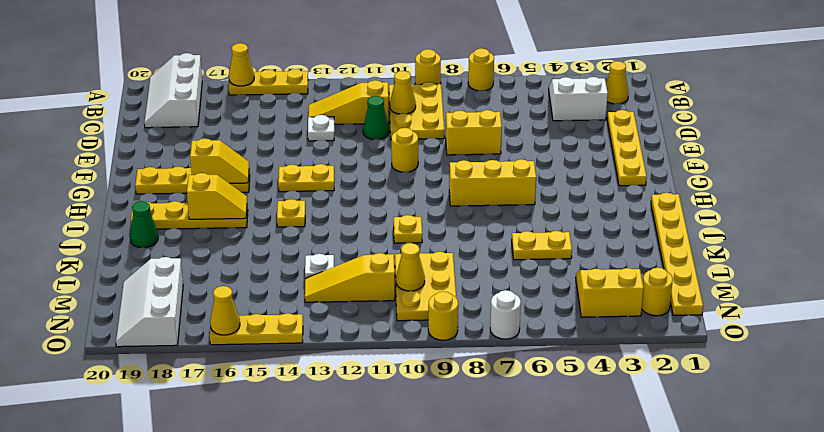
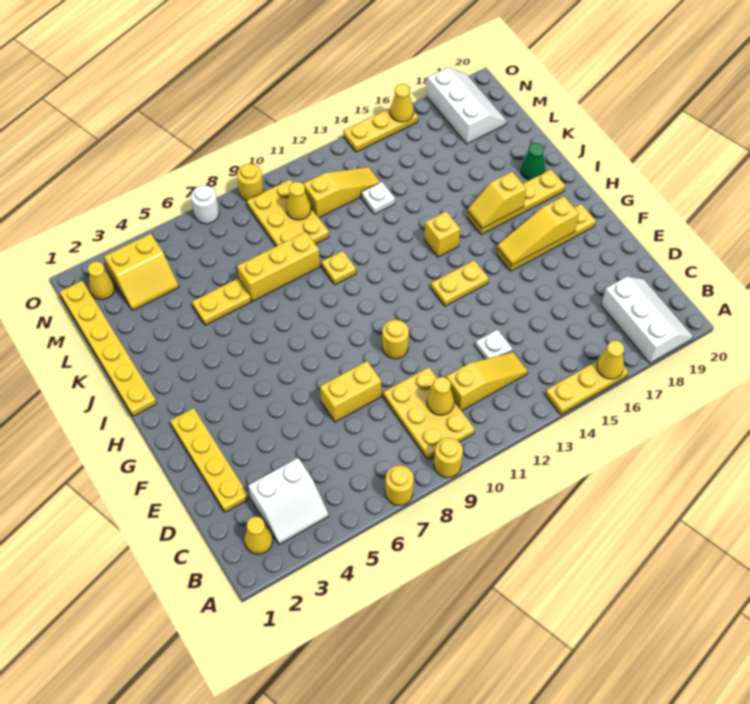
green 1x1 cone [363,96,389,139] -> none
yellow 1x2 slope [190,138,249,183] -> yellow 1x3 slope [497,196,579,265]
yellow 1x3 brick [449,159,536,206] -> yellow 1x3 brick moved to [237,232,320,301]
yellow 1x1 plate [277,199,305,227] -> yellow 1x1 brick [424,211,460,257]
yellow 1x1 round brick [642,268,673,316] -> yellow 1x1 cone [88,261,115,300]

